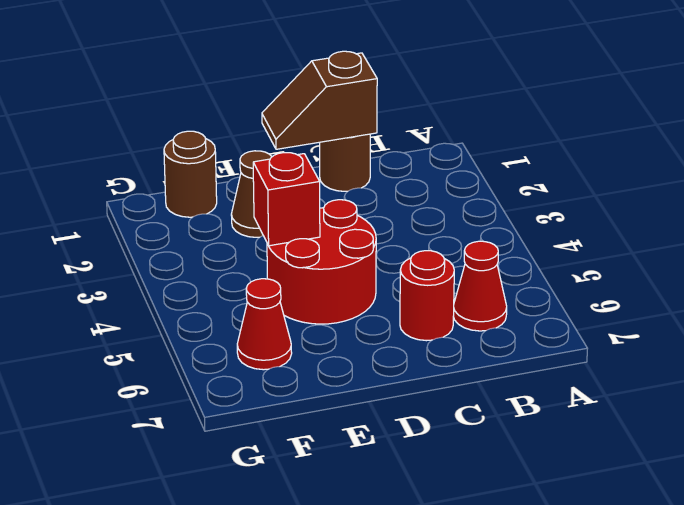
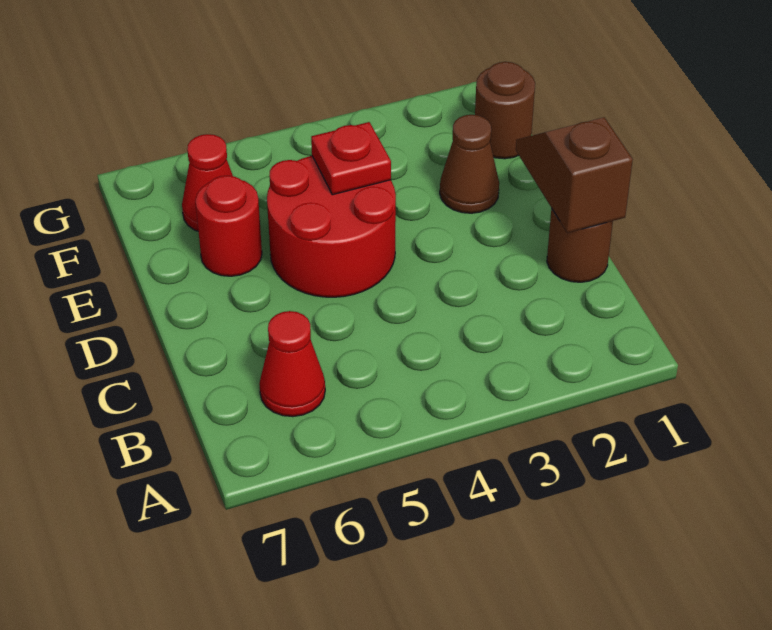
red 1x1 round brick [400,251,454,341] -> red 1x1 round brick moved to [195,176,262,276]
red 1x1 brick [253,153,320,246] -> red 1x1 plate [311,122,391,195]

